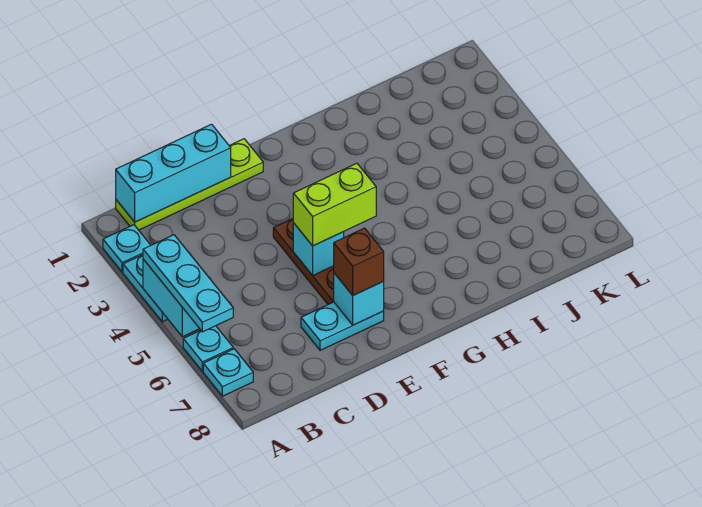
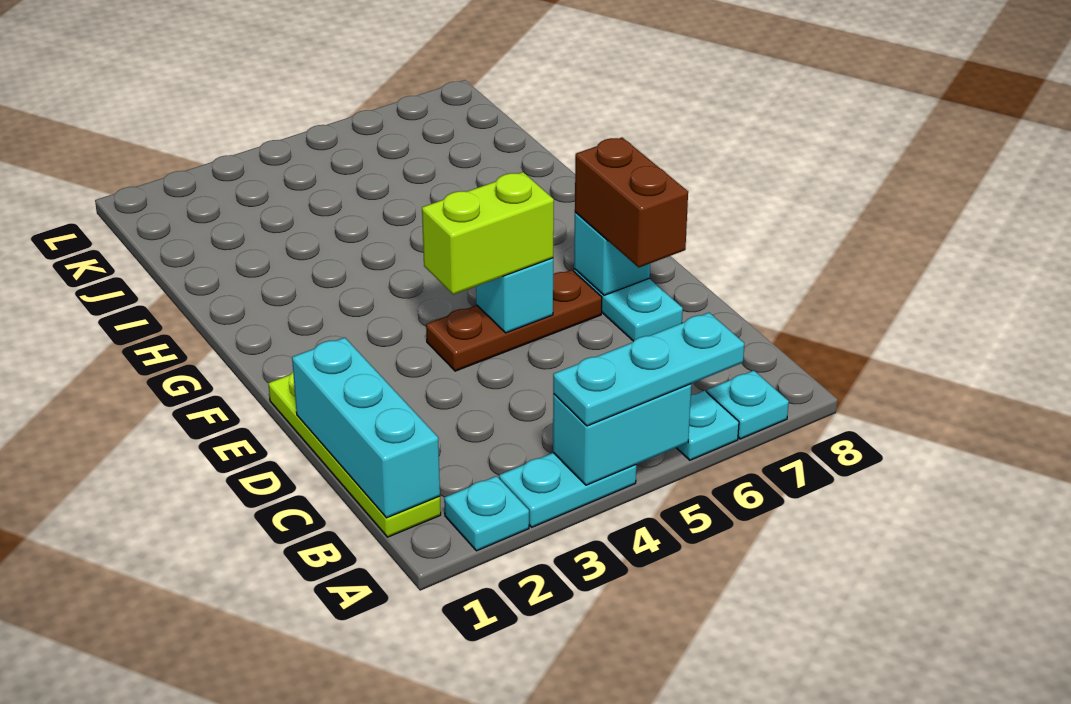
lime 1x2 brick [293,163,376,246] -> lime 1x2 brick turned to [422,172,554,295]
brown 1x1 brick [334,228,384,295] -> brown 1x2 brick [575,138,688,267]

